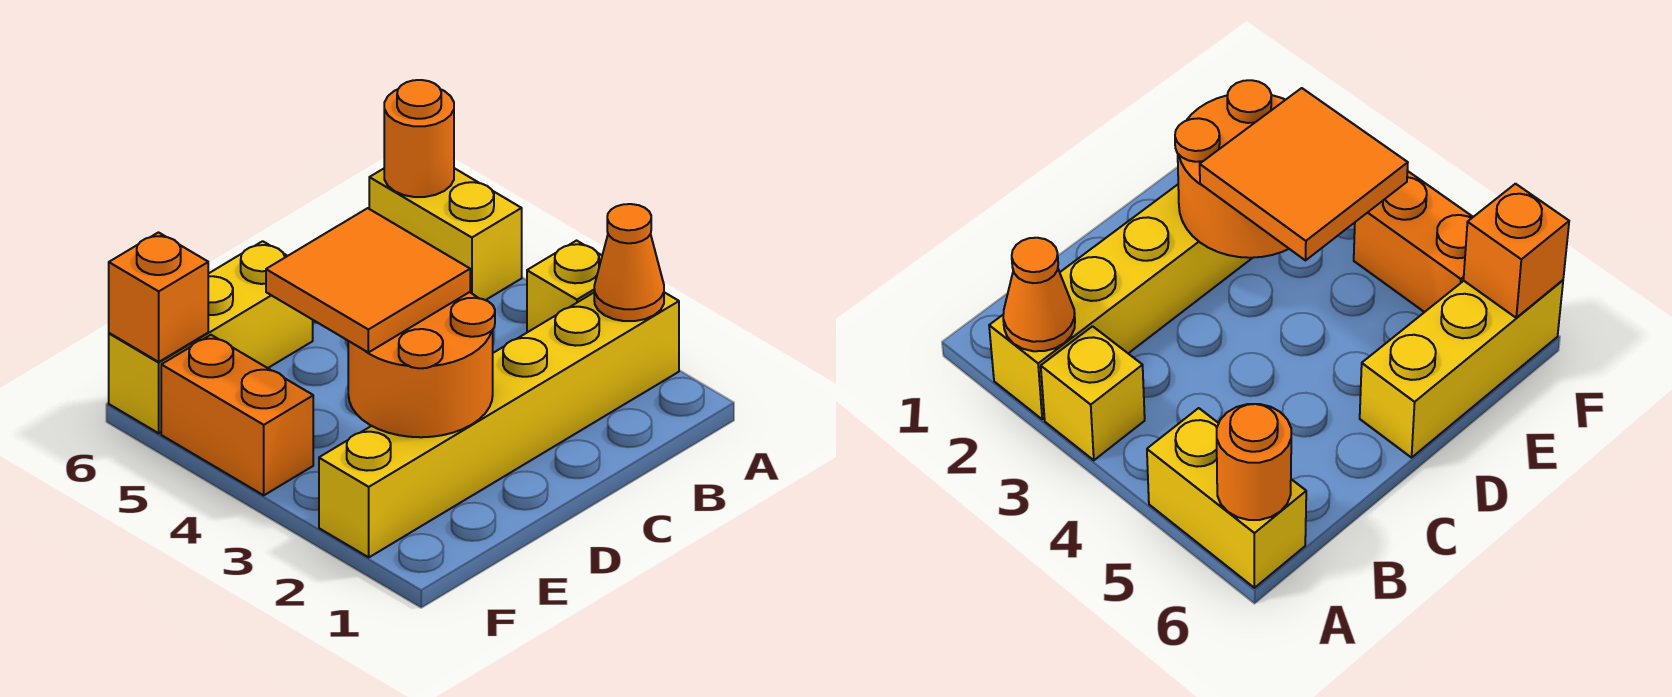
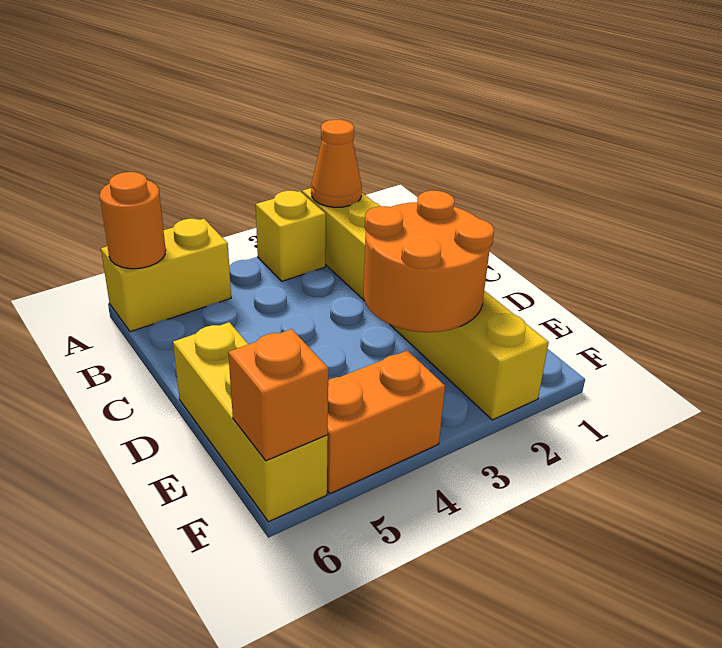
orange 2x2 tile [266,208,470,352] -> none

